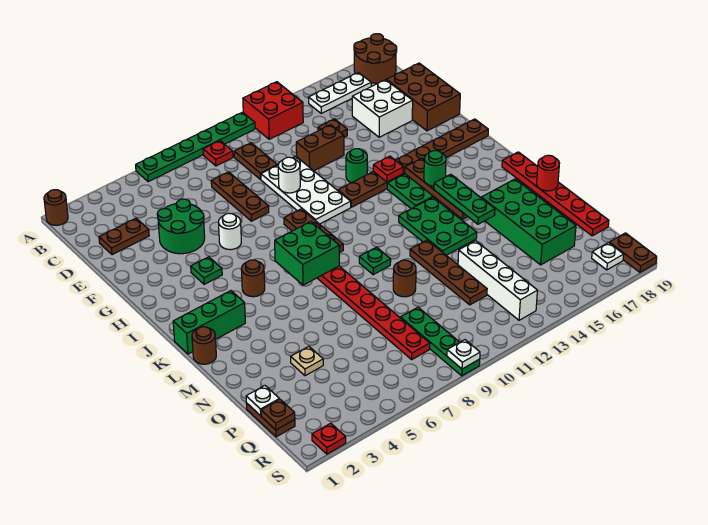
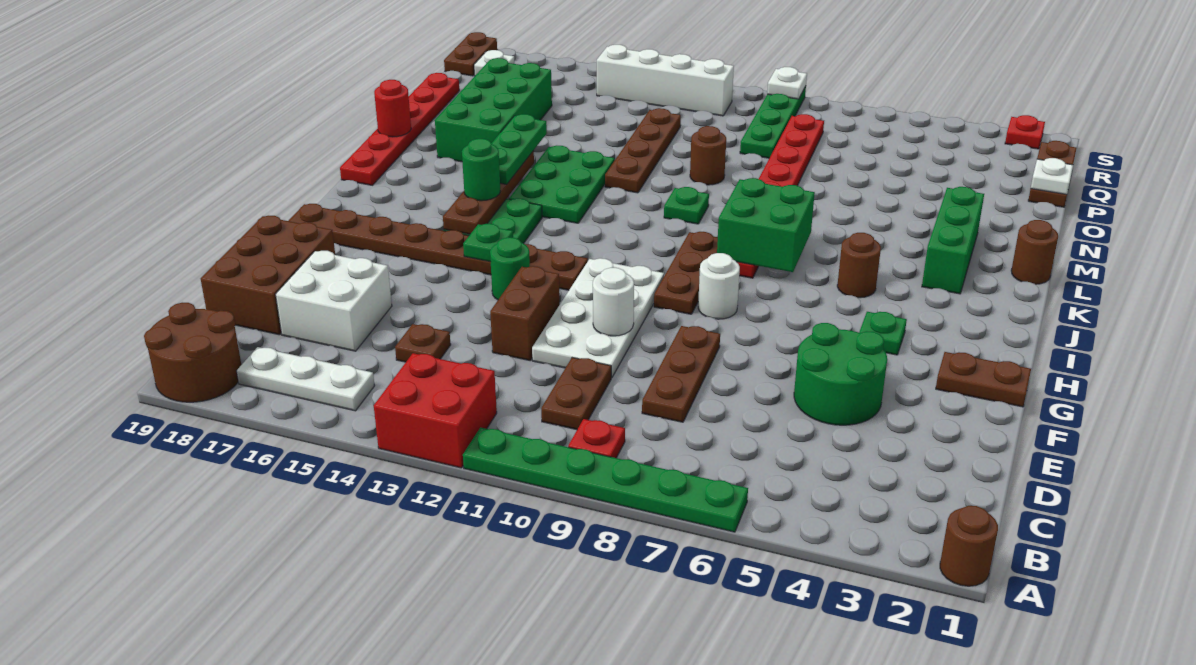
brown 1x2 plate [99,218,149,255] -> brown 1x2 plate moved to [936,352,1031,407]
brown 1x2 brick [296,125,344,171] -> brown 1x2 brick turned to [490,266,560,360]
white 1x1 round brick [218,213,241,250] -> white 1x1 round brick moved to [698,253,740,319]
red 1x1 plate [373,156,404,182] -> green 1x1 plate [463,224,513,262]
green 1x3 brick [173,291,245,354] -> green 1x3 brick turned to [922,187,984,294]
tan 1x1 plate [291,346,323,376] -> none
white 1x4 brick [458,241,537,320] -> white 1x4 brick turned to [597,45,734,116]

